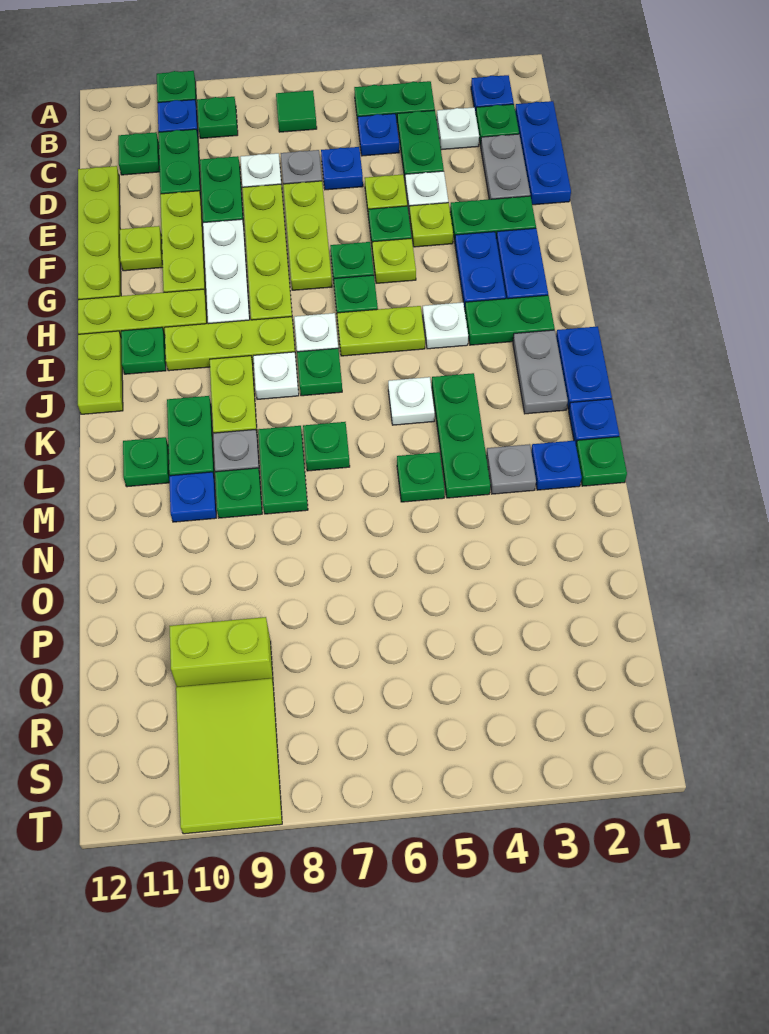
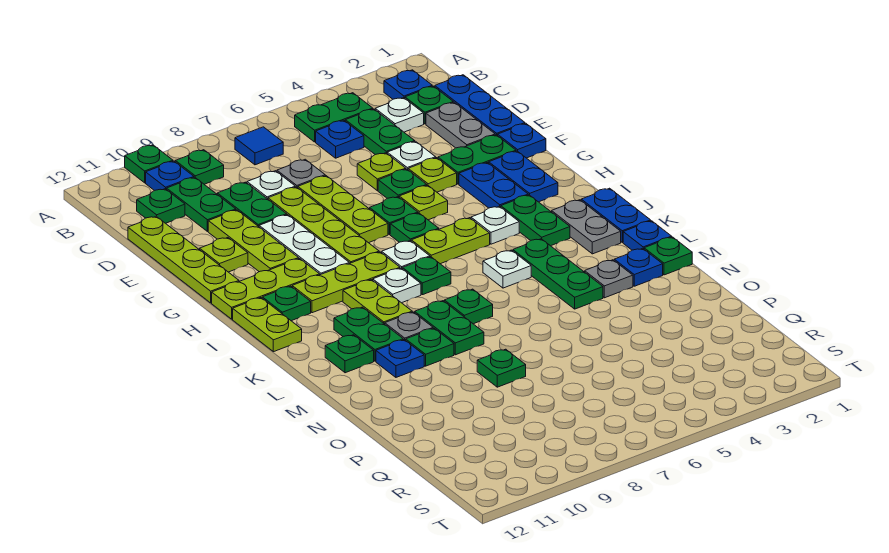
green 1x1 tile [276,90,317,132] -> blue 1x1 tile [235,127,283,165]
blue 1x1 plate [321,147,363,190] -> blue 1x1 plate moved to [498,124,546,158]
green 1x2 plate [465,295,555,345] -> green 1x2 plate turned to [501,195,570,246]
green 1x1 plate [397,452,445,502] -> green 1x1 plate moved to [477,349,526,387]
lime 1x2 brick [169,617,273,687] -> none
lime 2x3 tile [176,678,282,834] -> none

